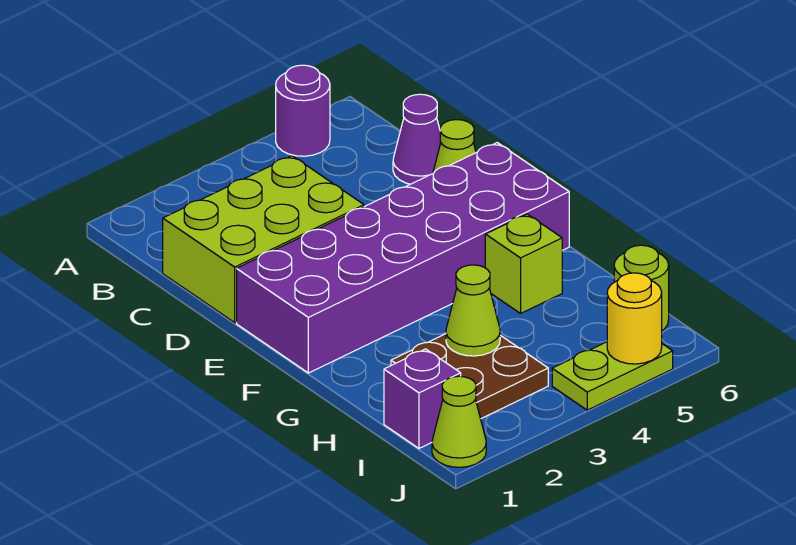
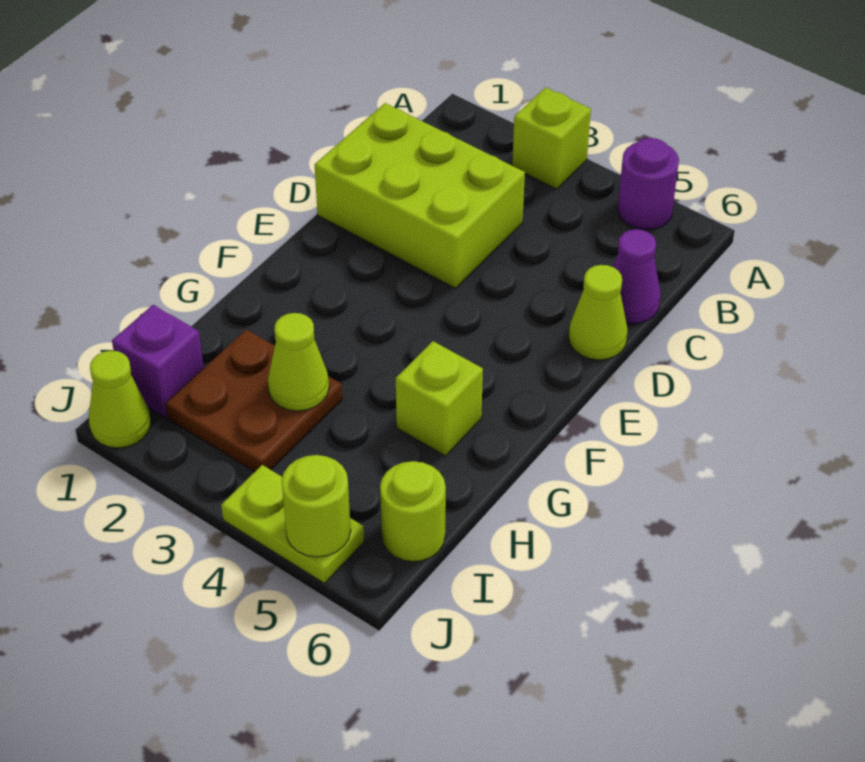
none -> lime 1x1 brick [512,87,591,189]
purple 2x6 brick [237,143,569,373] -> none
yellow 1x1 round brick [607,273,662,364] -> lime 1x1 round brick [282,455,351,557]

